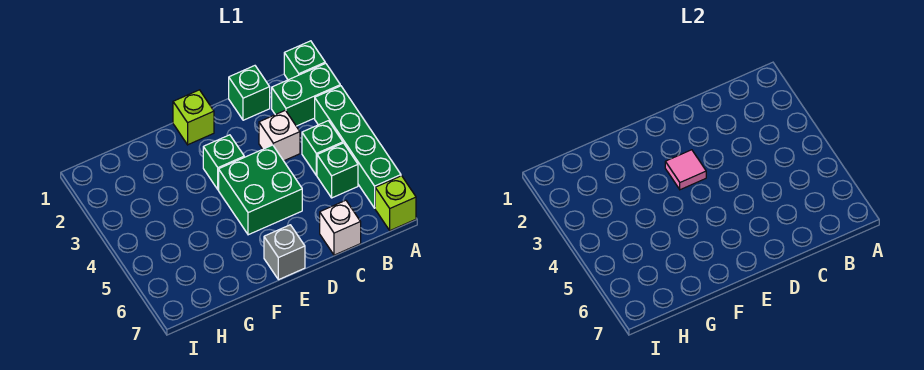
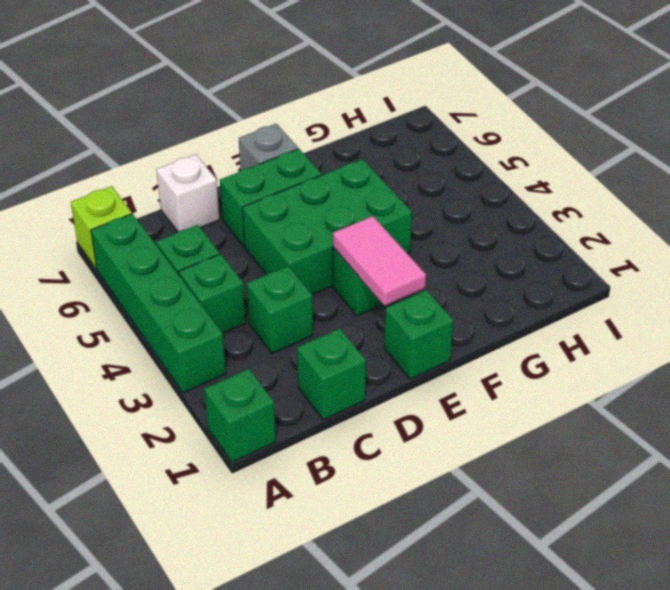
green 1x2 brick [272,63,340,126] -> green 1x2 brick moved to [220,149,322,246]
white 1x1 brick [259,110,300,161] -> green 1x1 brick [247,266,313,354]
green 2x2 brick [219,145,302,235] -> green 2x3 brick [242,159,412,295]
lime 1x1 brick [173,90,214,145] -> green 1x1 brick [384,290,453,379]
pink 1x1 tile [665,150,706,190] -> pink 1x2 tile [333,216,426,306]

